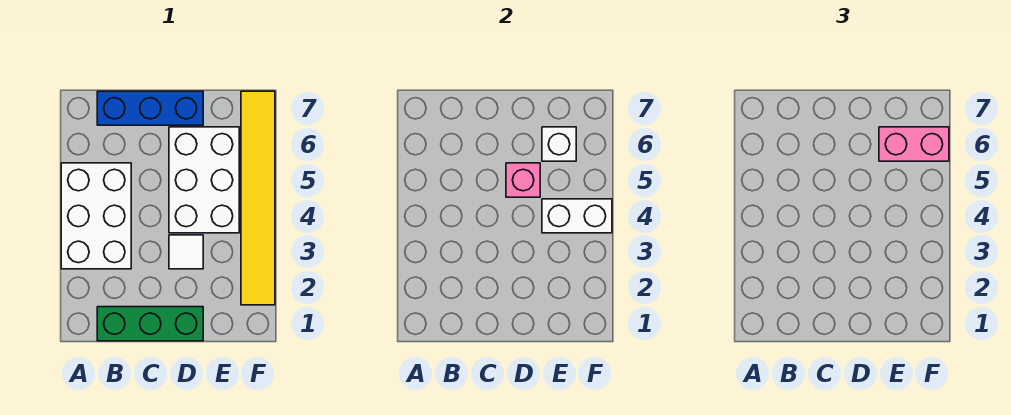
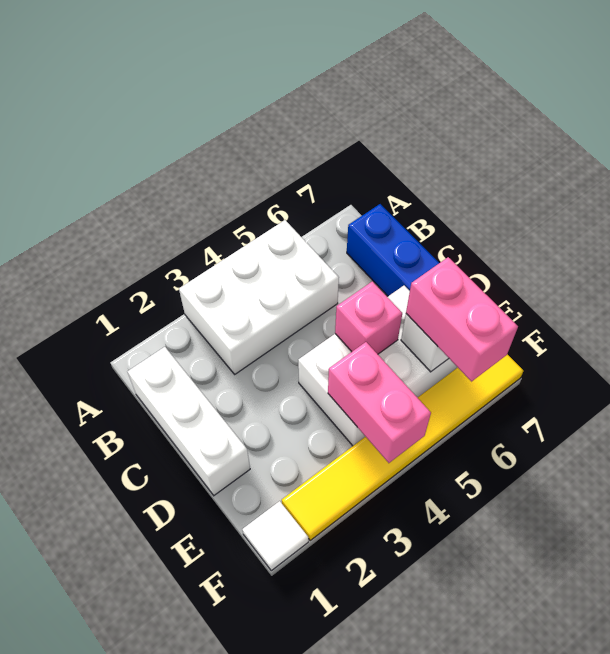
green 1x3 brick [97,307,203,341] -> white 1x3 brick [127,347,250,495]
white 1x1 tile [169,235,203,269] -> white 1x1 tile moved to [242,501,308,571]
white 1x2 brick [542,199,612,233] -> pink 1x2 brick [328,342,431,463]

